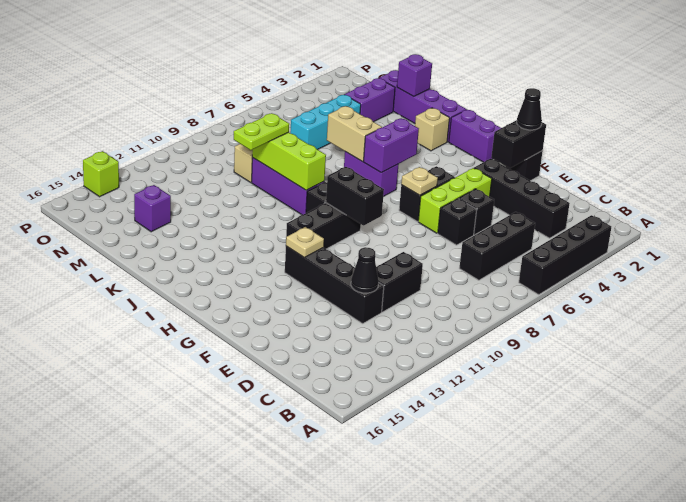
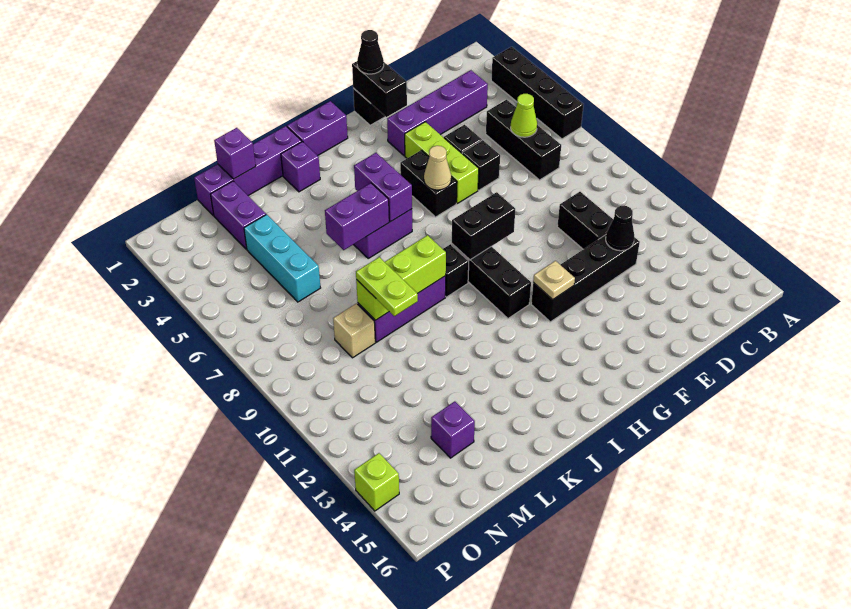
black 1x4 brick [474,159,570,238] -> purple 1x4 brick [387,70,488,156]
none -> lime 1x1 cone [511,94,537,137]
tan 1x1 plate [401,167,438,195] -> tan 1x1 cone [424,146,451,190]
tan 1x1 brick [415,108,450,151] -> purple 1x1 brick [281,142,320,192]
tan 1x2 brick [327,106,382,161] -> purple 1x2 brick [325,183,389,250]

